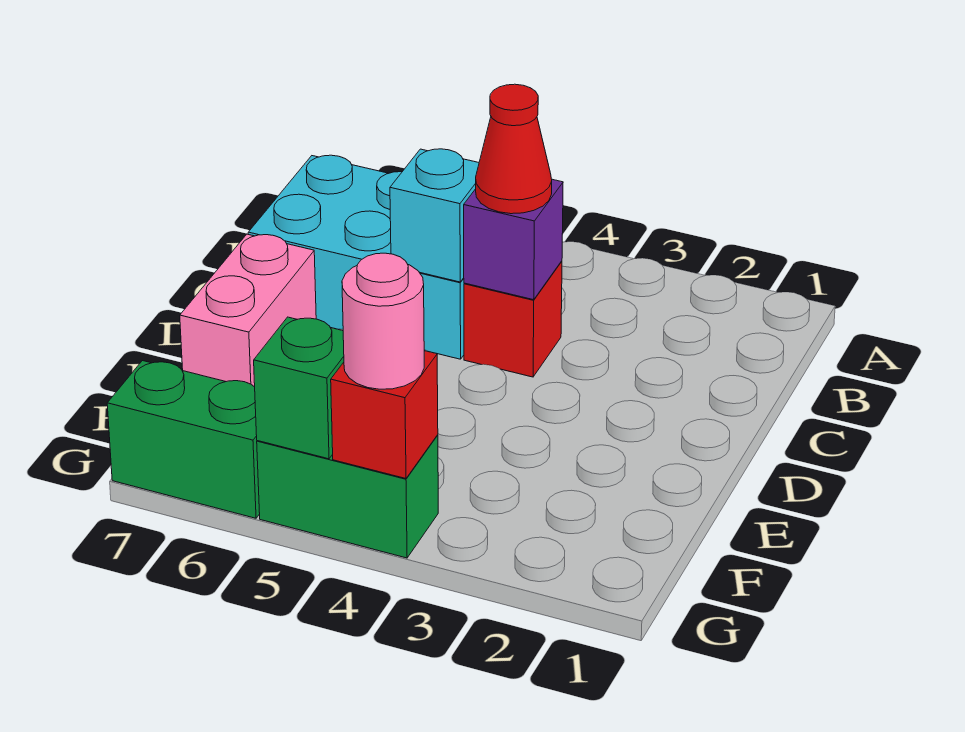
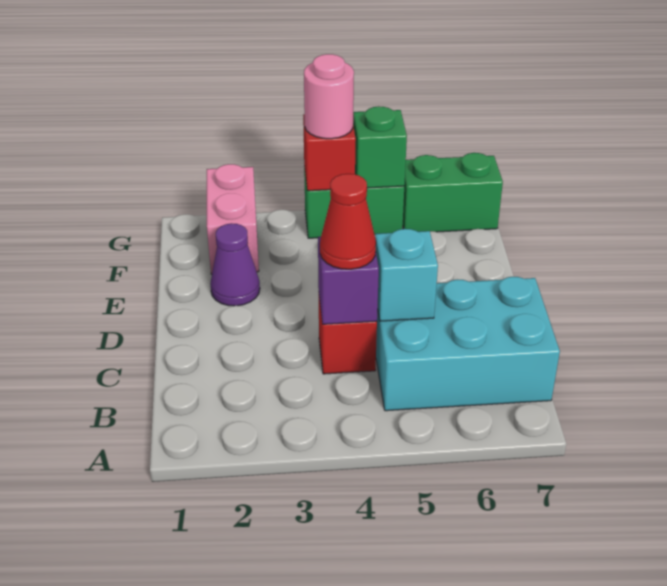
pink 1x2 brick [180,234,316,387] -> pink 1x2 brick moved to [207,164,259,274]
none -> purple 1x1 cone [210,223,260,306]

